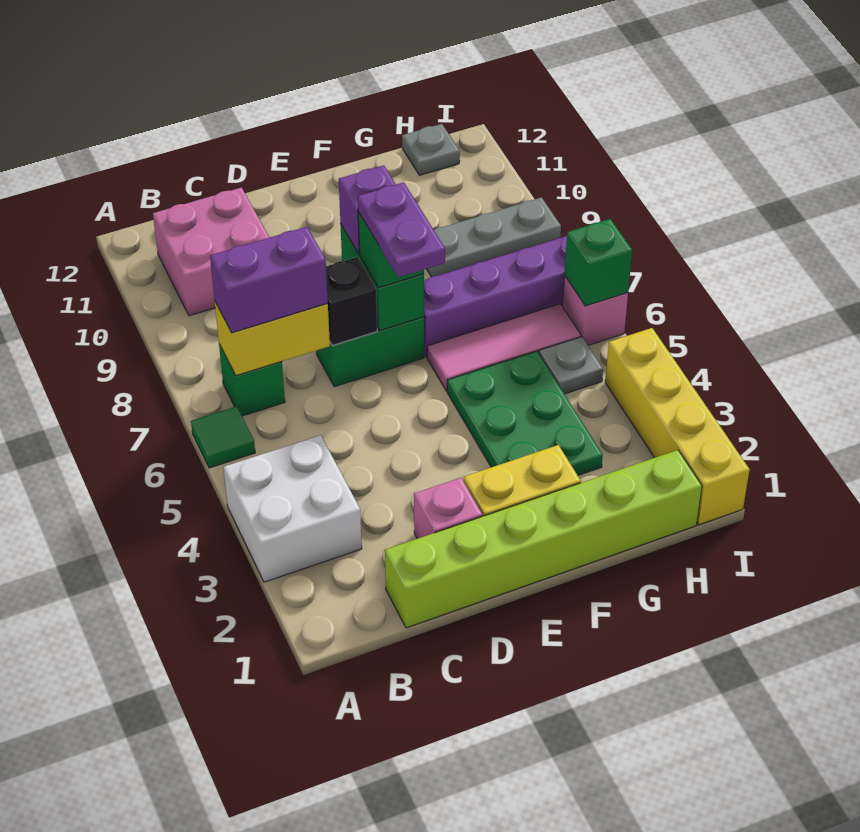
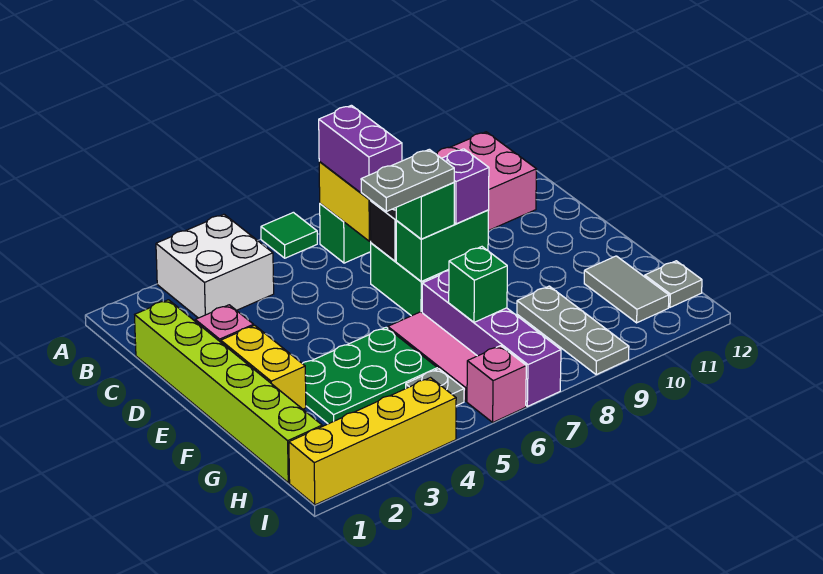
purple 1x2 plate [358,182,445,277] -> grey 1x2 plate [361,149,454,211]
none -> grey 1x2 tile [584,256,669,323]
green 1x1 brick [564,219,632,306] -> green 1x1 brick moved to [449,247,507,322]

